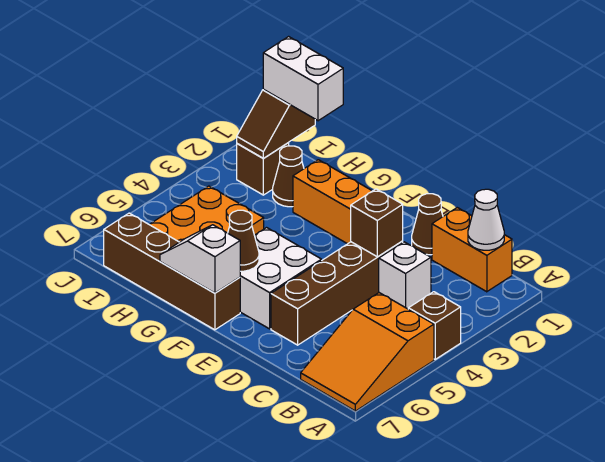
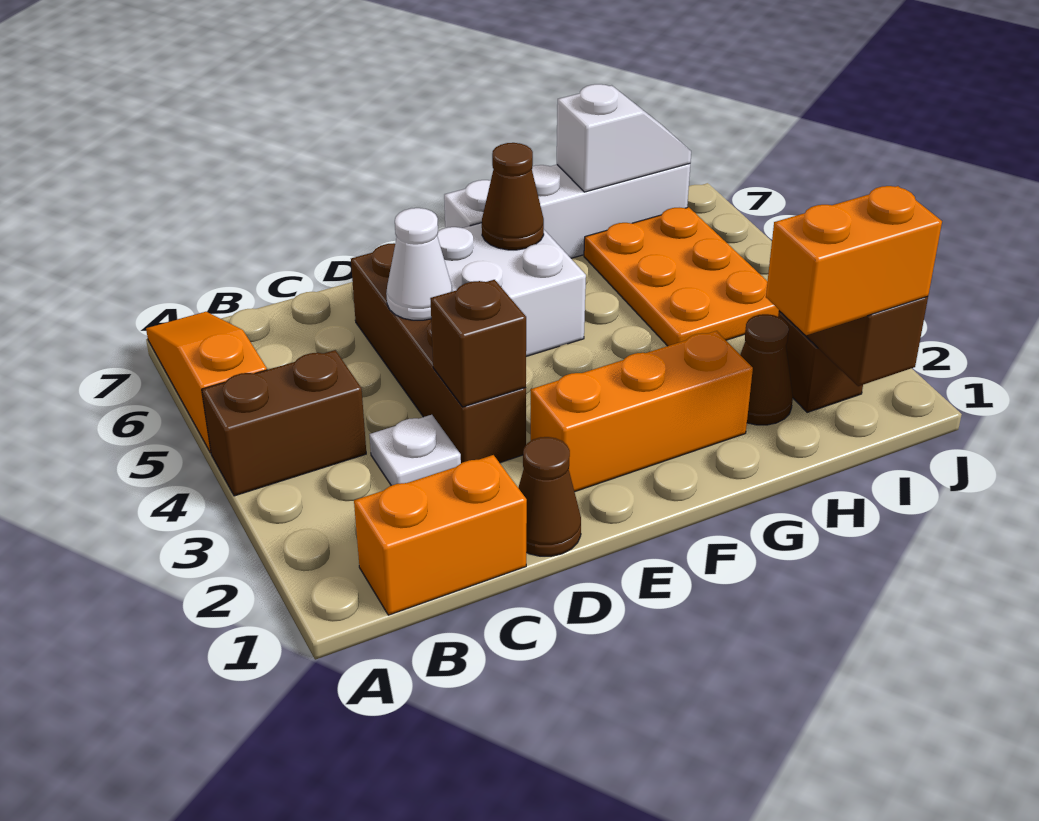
brown 1x1 brick [408,292,461,359] -> brown 1x2 brick [202,350,366,496]
orange 2x3 slope [301,293,434,411] -> orange 1x3 slope [146,312,267,453]
white 1x1 cone [468,189,504,250] -> white 1x1 cone moved to [386,208,452,320]
white 1x1 brick [379,242,431,309] -> white 1x1 plate [370,415,461,486]
brown 1x4 brick [104,213,240,330] -> white 1x4 brick [444,164,690,258]
white 1x2 slope [160,225,240,293] -> white 1x2 slope moved to [557,84,691,192]
white 1x2 brick [263,37,343,121] -> orange 1x2 brick [766,186,942,335]

